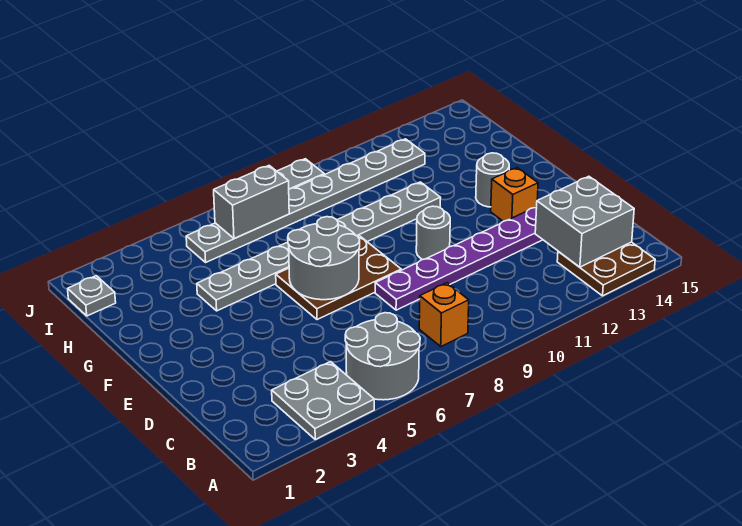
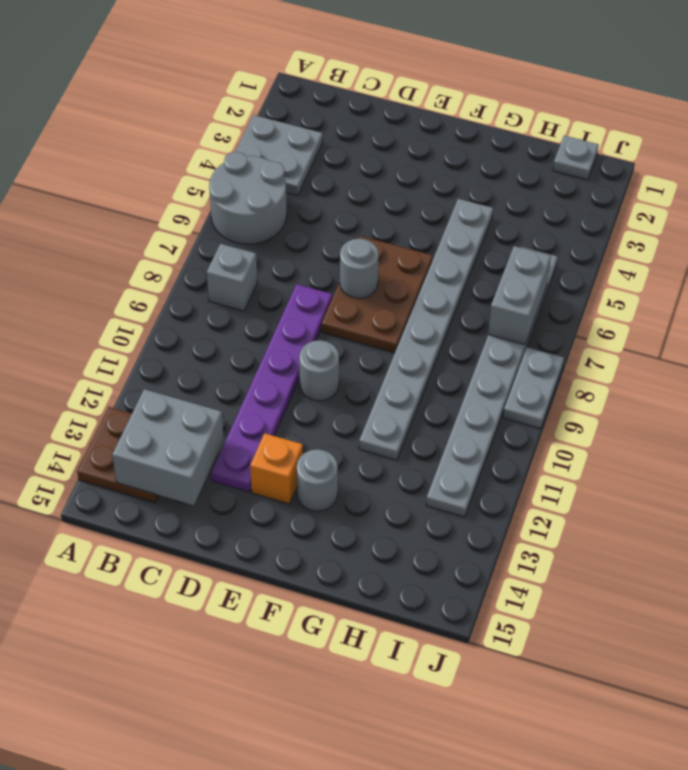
orange 1x1 brick [419,283,469,346] -> grey 1x1 brick [207,244,257,311]
grey 2x2 round brick [288,217,360,300] -> grey 1x1 round brick [340,239,379,298]

